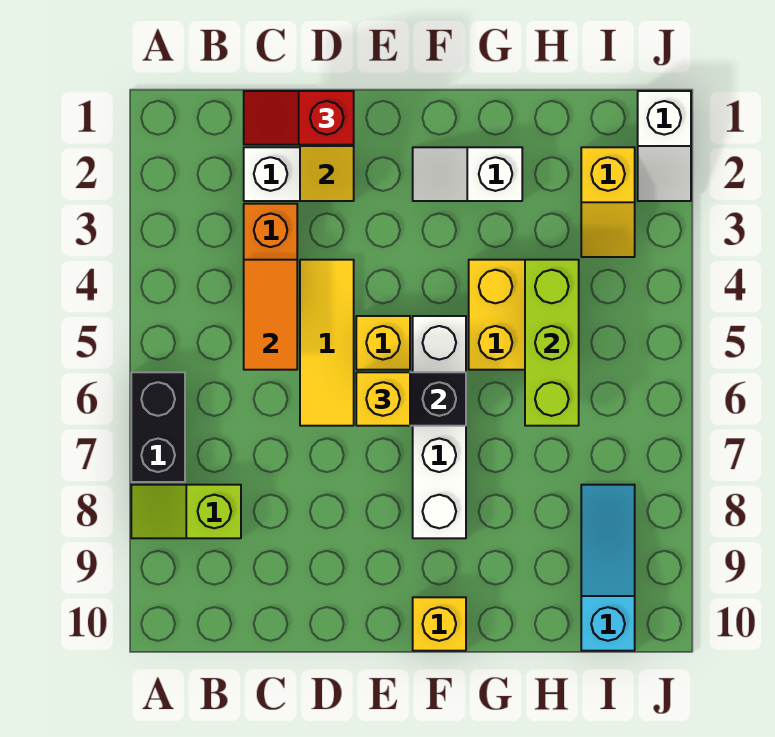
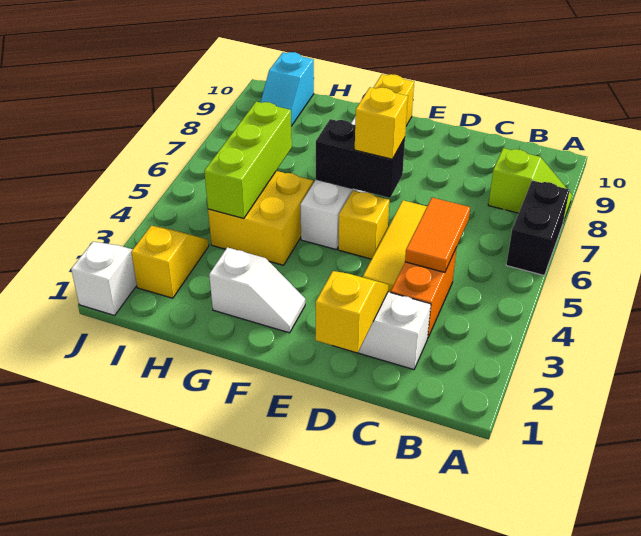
red 1x2 slope [244,91,354,145] -> none
cyan 1x3 slope [581,485,635,651] -> cyan 1x2 slope [260,52,314,126]

